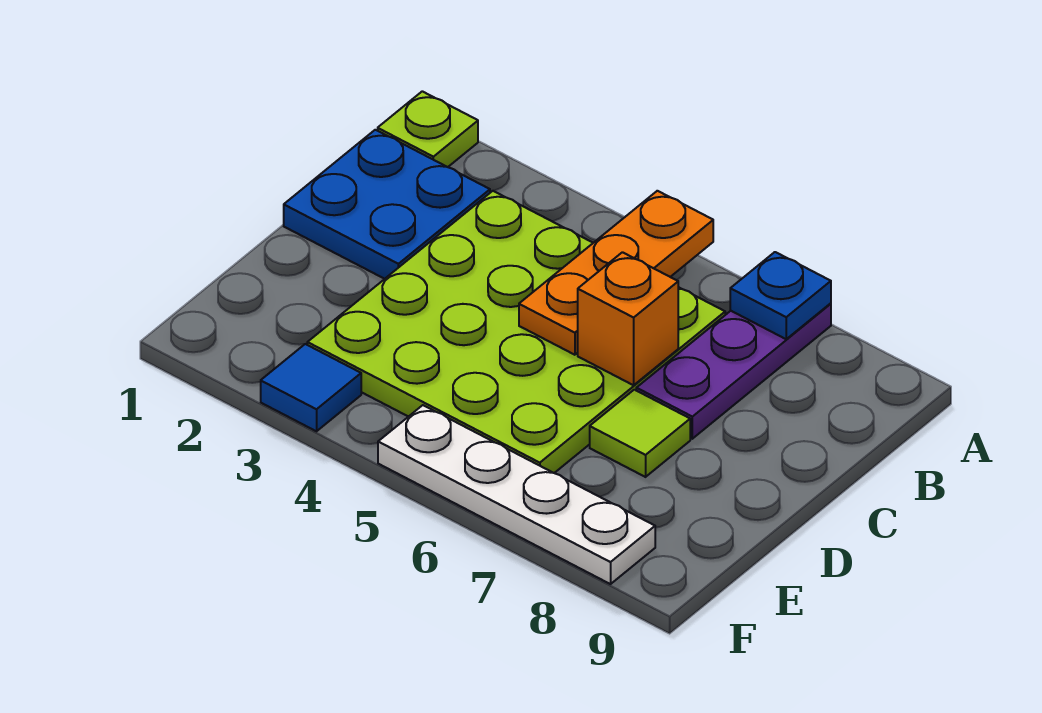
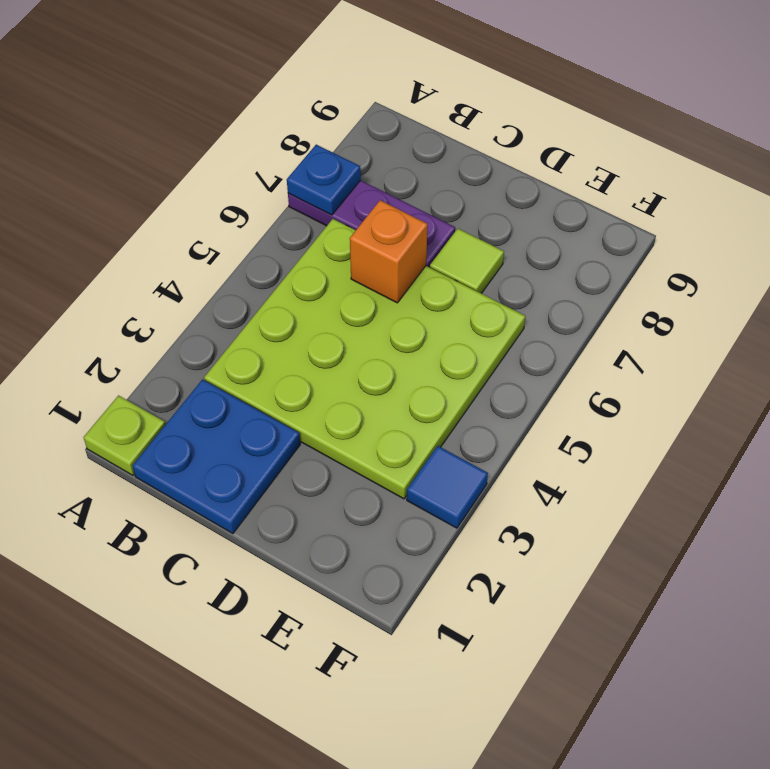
orange 1x3 plate [519,191,713,355] -> none
white 1x4 plate [378,405,655,584] -> none

